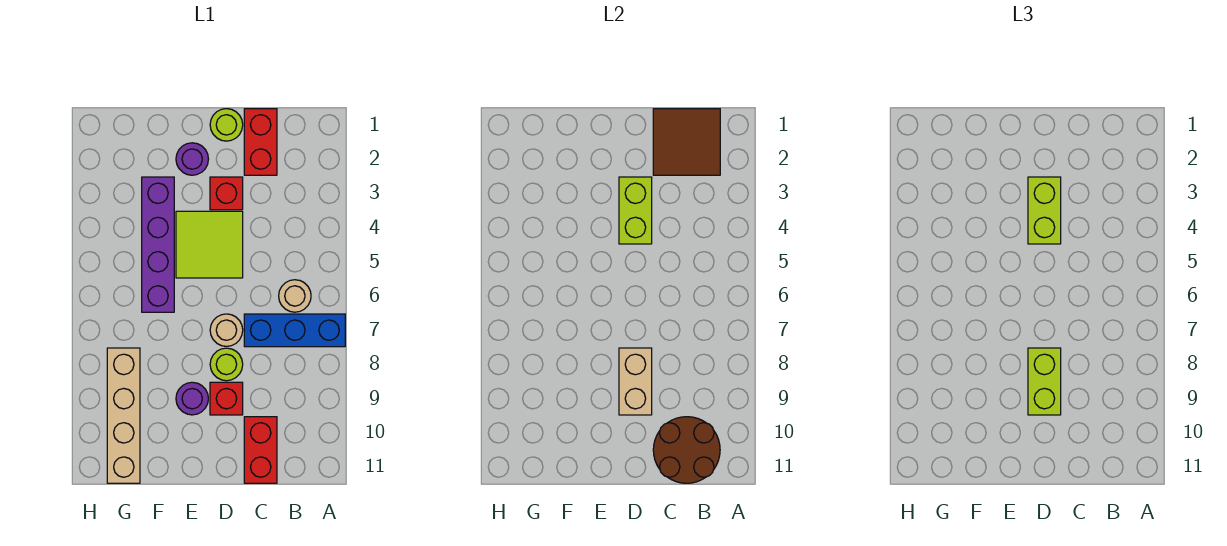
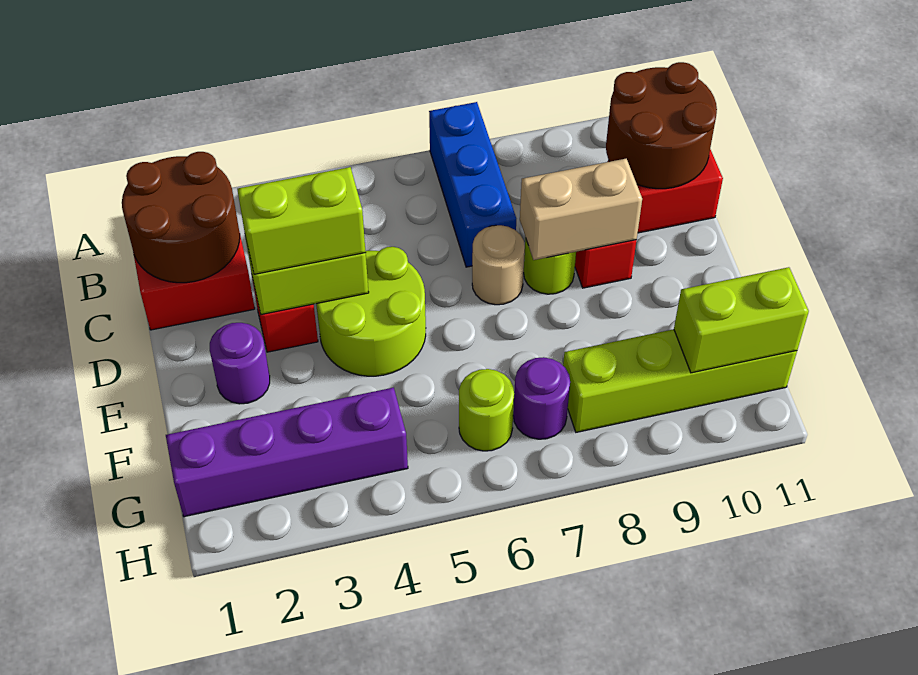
brown 2x2 tile [653,109,720,175] -> brown 2x2 round brick [122,152,240,283]
tan 1x1 round brick [279,280,311,312] -> none
lime 1x1 round brick [210,109,243,141] -> lime 1x1 round brick moved to [459,369,514,451]
lime 2x2 tile [176,211,243,278] -> lime 2x2 round brick [316,247,426,376]
lime 1x2 brick [1028,348,1061,415] -> lime 1x2 brick moved to [674,267,809,373]
purple 1x1 round brick [176,382,208,415] -> purple 1x1 round brick moved to [513,357,570,439]
purple 1x4 brick [142,177,174,312] -> purple 1x4 brick moved to [166,388,408,517]
tan 1x4 brick [107,348,140,483] -> lime 1x4 brick [563,329,797,432]

